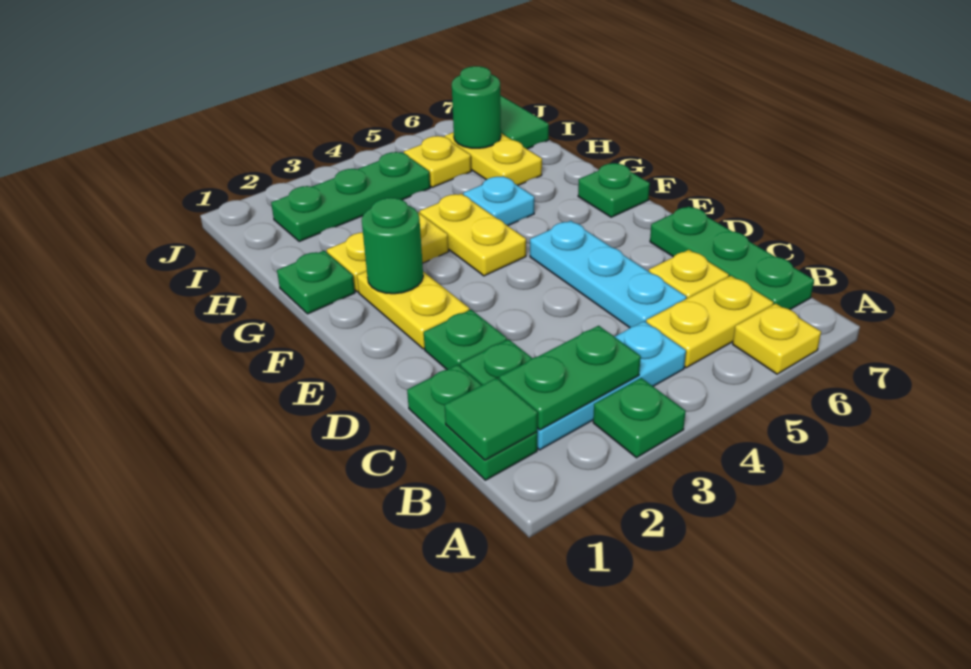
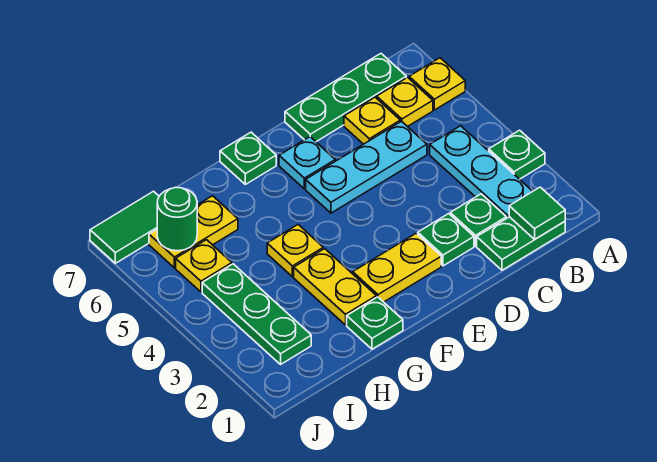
green 1x2 plate [499,326,641,430] -> none
yellow 1x2 plate [646,276,773,368] -> yellow 1x1 plate [377,78,433,127]
green 1x1 round brick [362,198,423,294] -> none
yellow 1x2 plate [420,194,526,276] -> yellow 1x1 plate [267,225,323,277]
cyan 1x1 plate [463,176,534,226] -> cyan 1x1 plate moved to [279,137,335,189]

